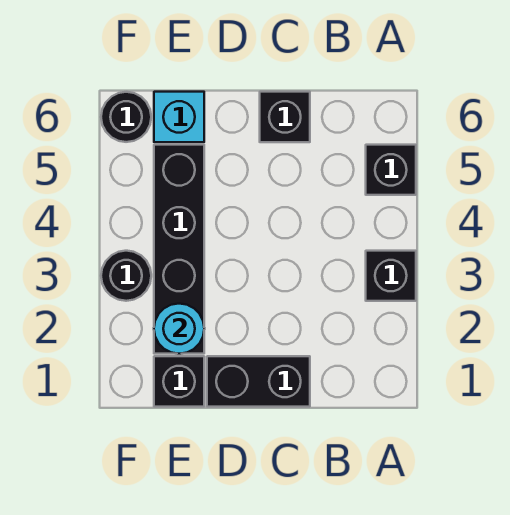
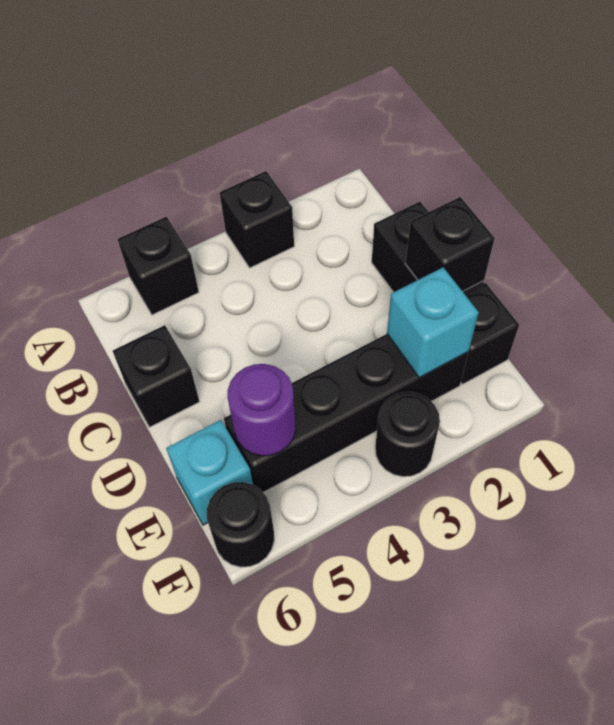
none -> black 1x1 brick [405,197,495,291]
cyan 1x1 round brick [154,304,204,354] -> cyan 1x1 brick [387,267,479,378]
none -> purple 1x1 round brick [228,364,296,456]

